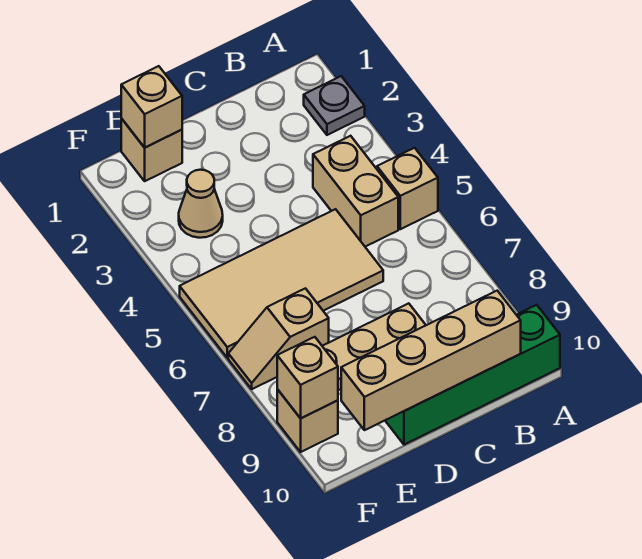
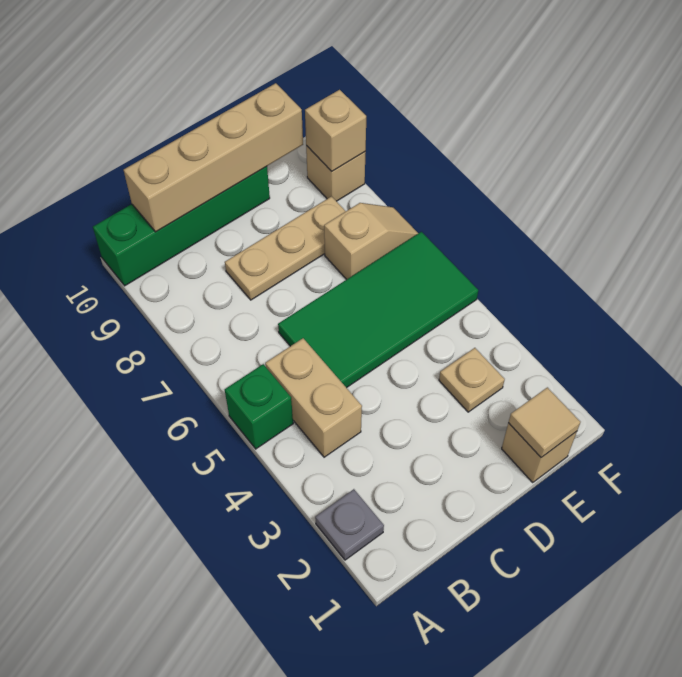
tan 1x1 brick [377,148,438,229] -> green 1x1 brick [225,364,293,449]
tan 2x4 tile [180,209,383,358] -> green 2x4 tile [278,232,478,388]
tan 1x1 brick [121,66,182,148] -> tan 1x1 tile [508,387,580,457]
tan 1x1 cone [179,170,223,238] -> tan 1x1 plate [439,348,505,412]

